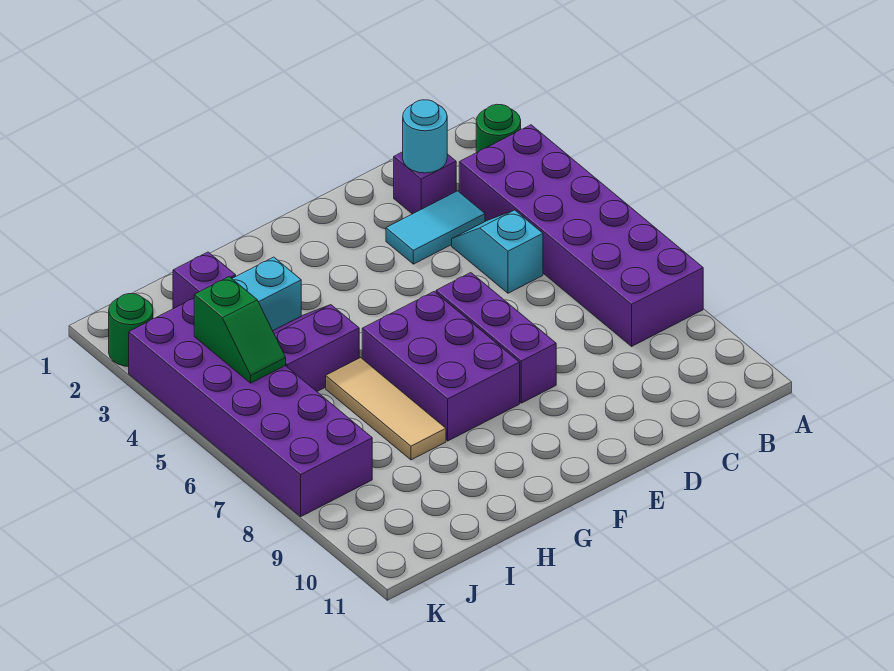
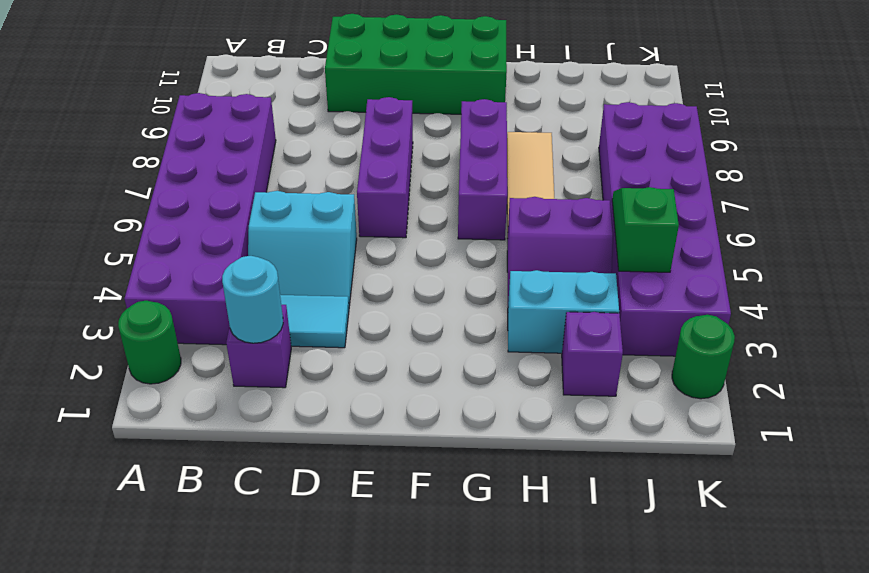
cyan 1x2 slope [452,210,543,293] -> cyan 2x2 slope [248,191,357,306]
none -> green 2x4 brick [325,14,507,114]
purple 2x3 brick [362,292,520,441] -> purple 1x3 brick [458,99,507,240]

